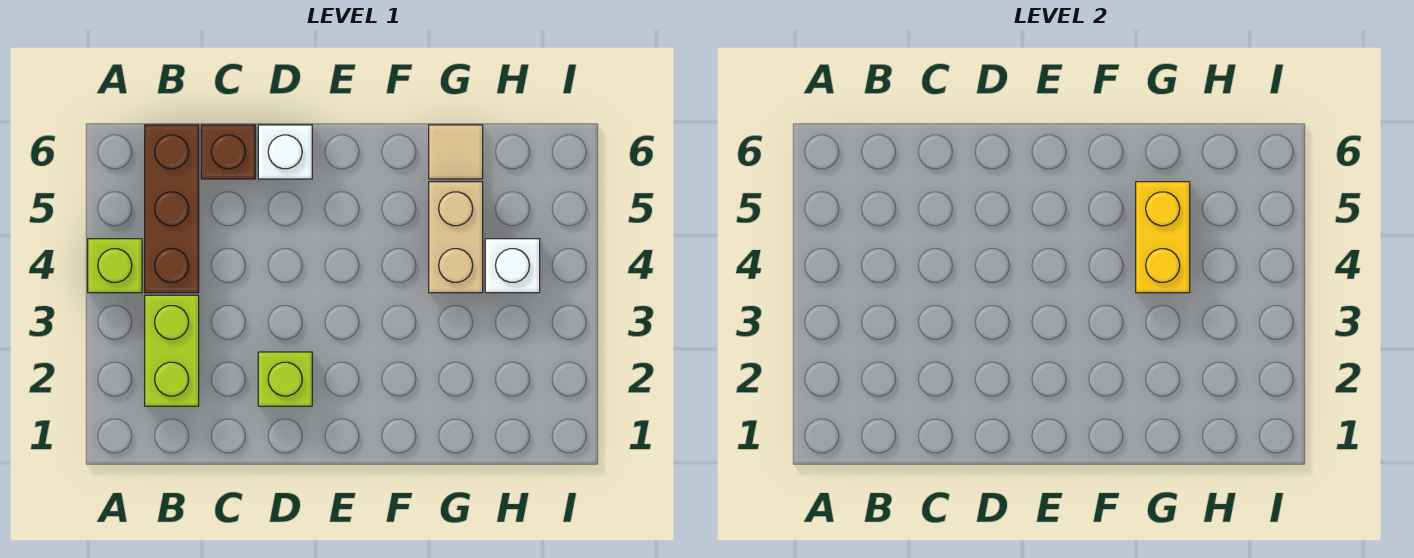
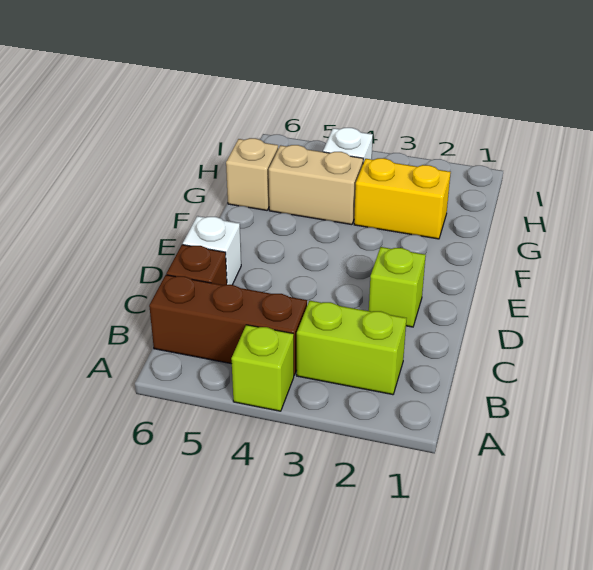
yellow 1x2 brick [1136,182,1190,293] -> yellow 1x2 brick moved to [354,158,451,239]
tan 1x1 tile [429,125,483,179] -> tan 1x1 brick [226,138,278,210]

